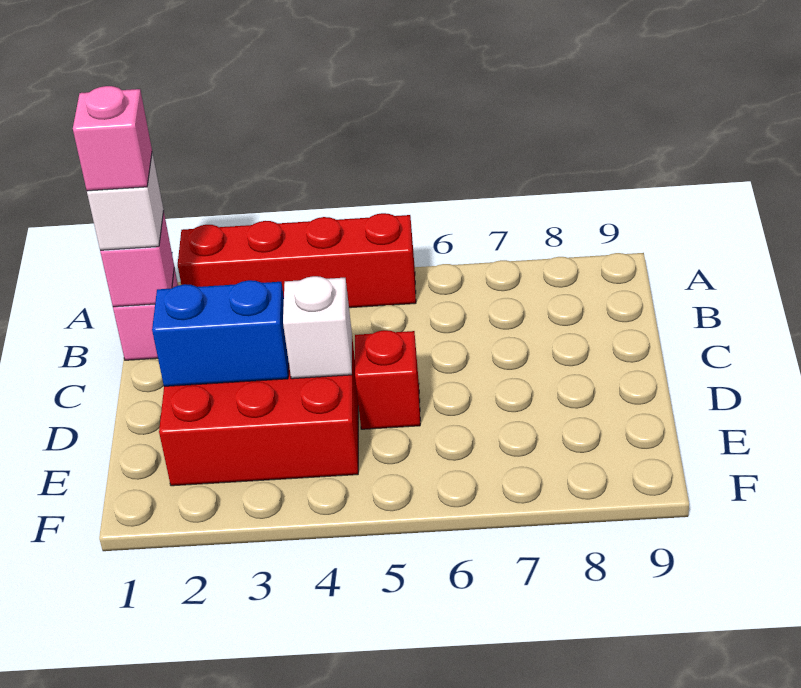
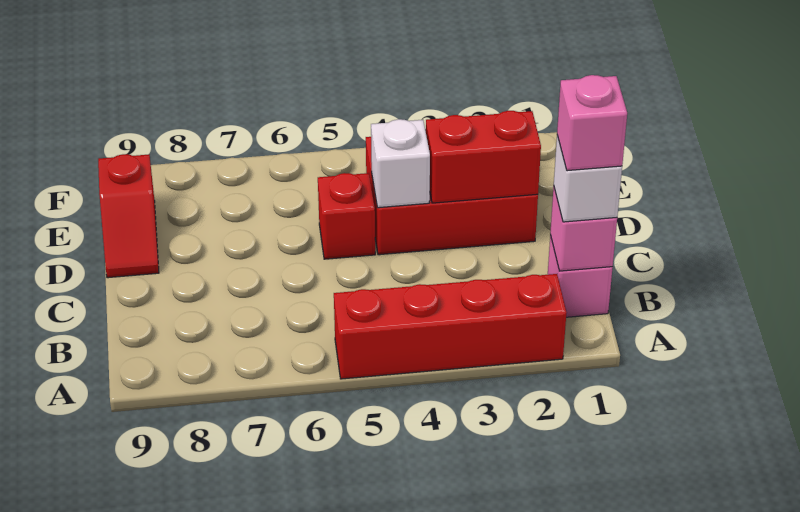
blue 1x2 brick [152,280,289,386] -> red 1x2 brick [426,111,541,203]
none -> red 1x2 slope [98,154,159,278]

